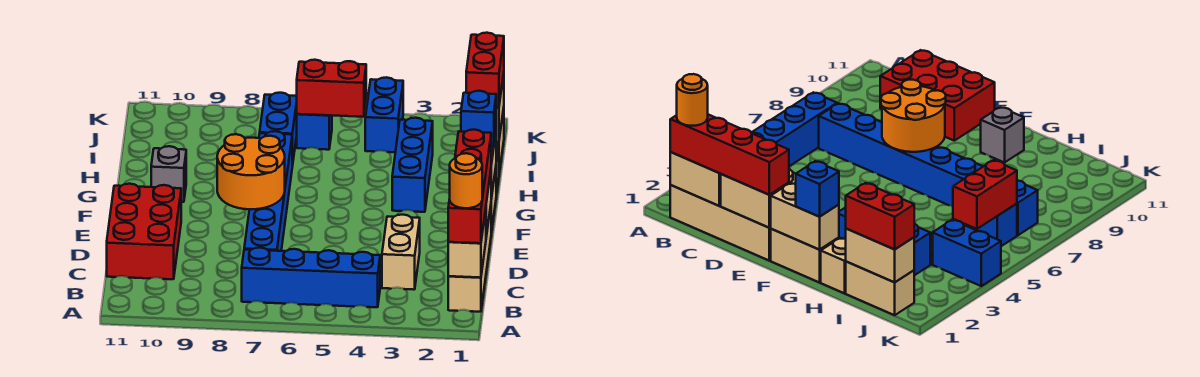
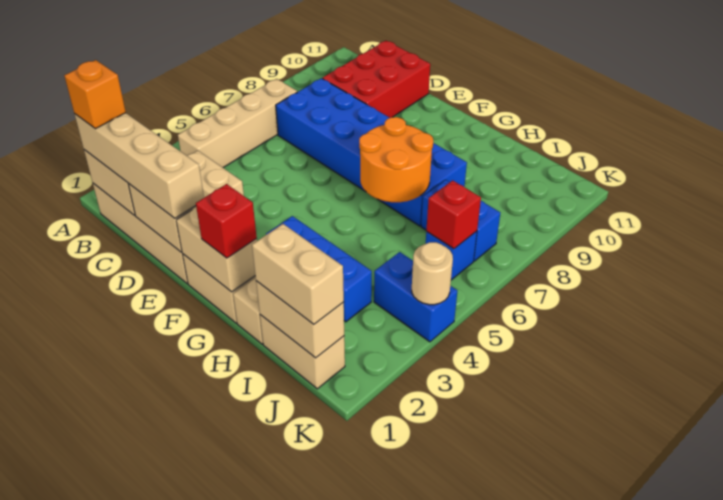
red 1x4 brick [448,130,491,243] -> tan 1x4 brick [75,113,204,218]
orange 1x1 round brick [450,153,482,208] -> orange 1x1 brick [64,60,126,129]
blue 1x4 brick [242,248,380,307] -> tan 1x4 brick [178,79,297,167]
blue 1x6 brick [244,131,292,251] -> blue 2x6 brick [276,78,467,226]
red 2x3 brick [107,184,181,279] -> red 2x3 brick turned to [322,41,430,118]
orange 2x2 round brick [217,134,285,209] -> orange 2x2 round brick moved to [359,117,433,202]
blue 1x1 brick [461,91,496,146] -> red 1x1 brick [196,184,257,258]
grey 1x1 brick [151,146,186,202] -> none
red 1x2 brick [466,33,504,108] -> tan 1x2 brick [252,224,344,324]
red 1x2 brick [297,60,366,117] -> red 1x1 brick [426,180,481,249]
none -> tan 1x1 round brick [412,242,453,305]

